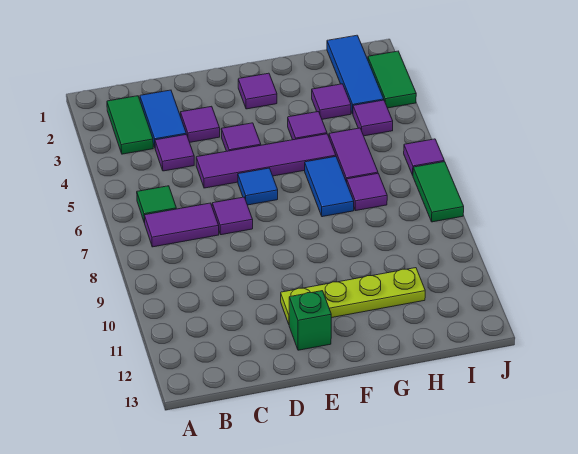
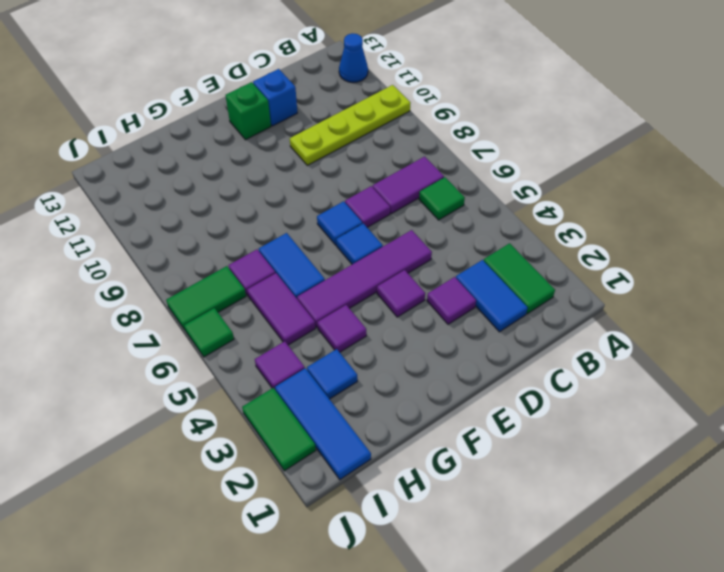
none -> blue 1x1 cone [339,33,368,83]
purple 1x1 tile [155,134,194,171] -> none
none -> blue 1x1 brick [253,69,297,126]
none -> blue 1x1 tile [317,201,362,245]
lime 1x4 plate [281,268,425,324] -> lime 1x4 plate moved to [290,85,410,165]
purple 1x1 tile [238,73,277,109] -> none
purple 1x1 tile [312,84,351,119] -> blue 1x1 tile [307,349,357,399]
purple 1x1 tile [404,139,444,175] -> green 1x1 tile [184,308,234,357]
green 1x2 tile [413,162,464,222] -> green 1x2 tile turned to [166,266,246,331]

